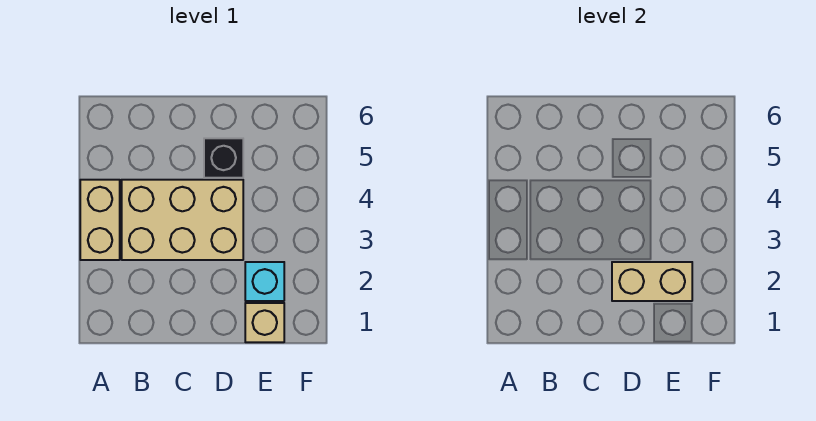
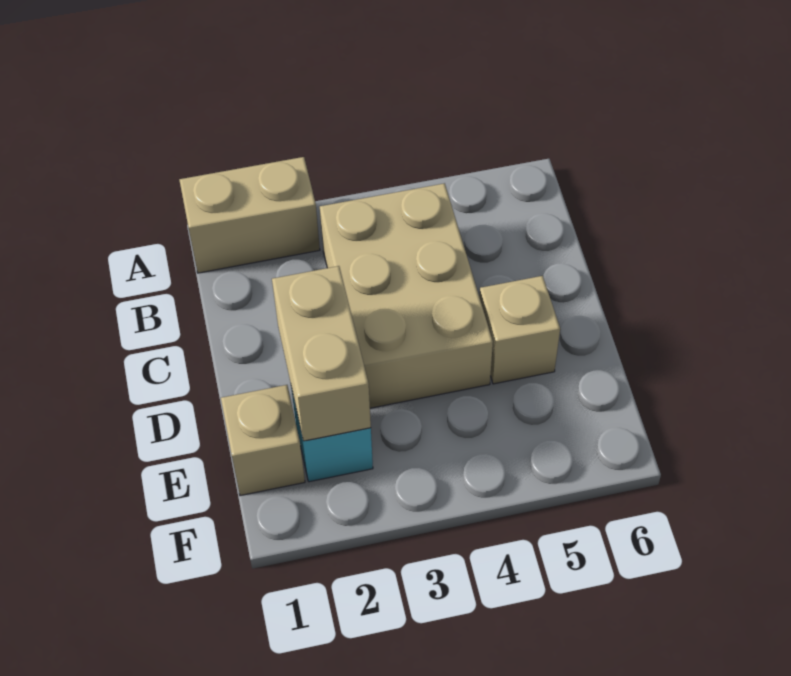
tan 1x2 brick [80,180,120,260] -> tan 1x2 brick moved to [179,157,320,273]
black 1x1 brick [204,138,243,178] -> tan 1x1 brick [479,276,560,384]

